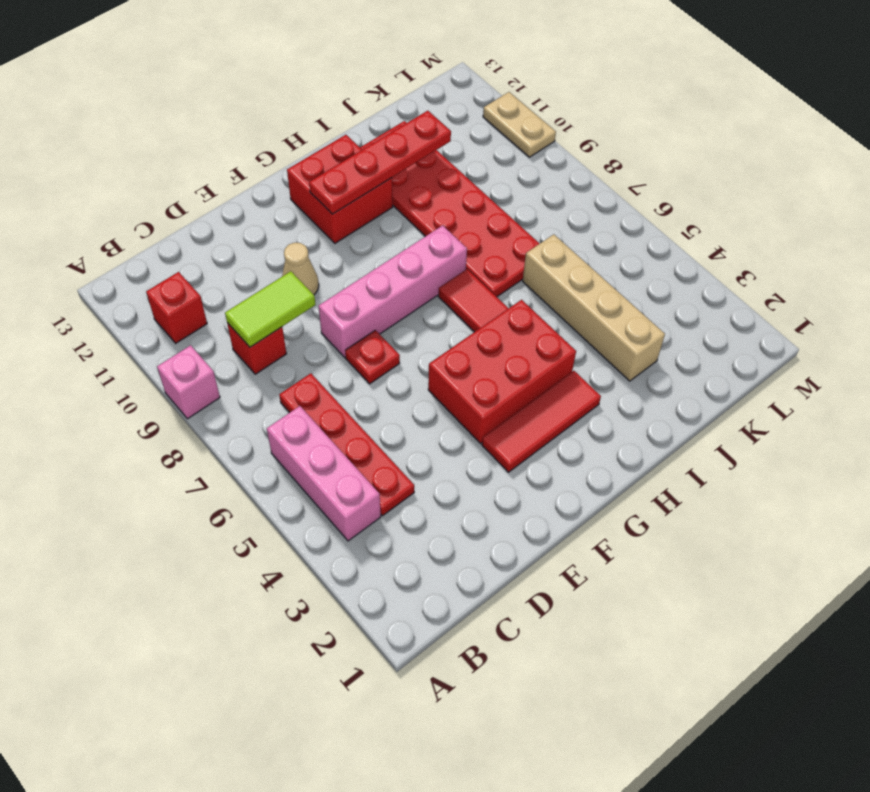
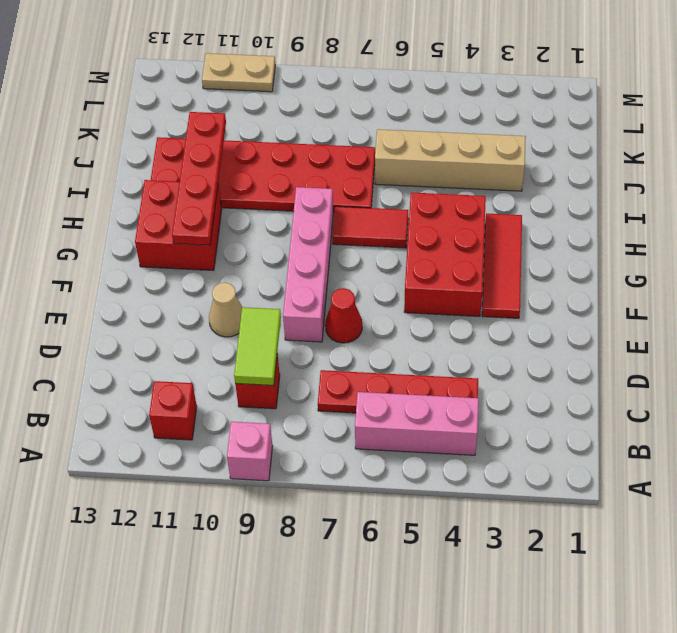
red 1x1 plate [345,330,400,384] -> red 1x1 cone [325,288,362,343]

